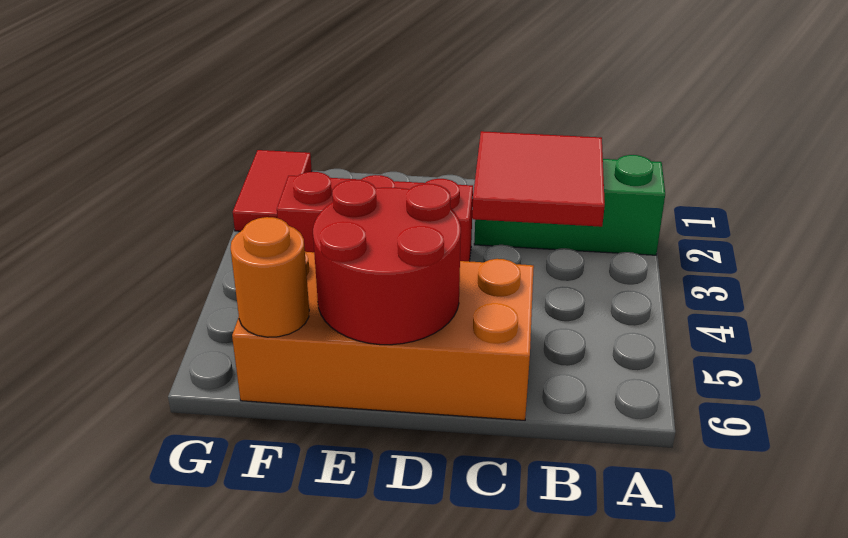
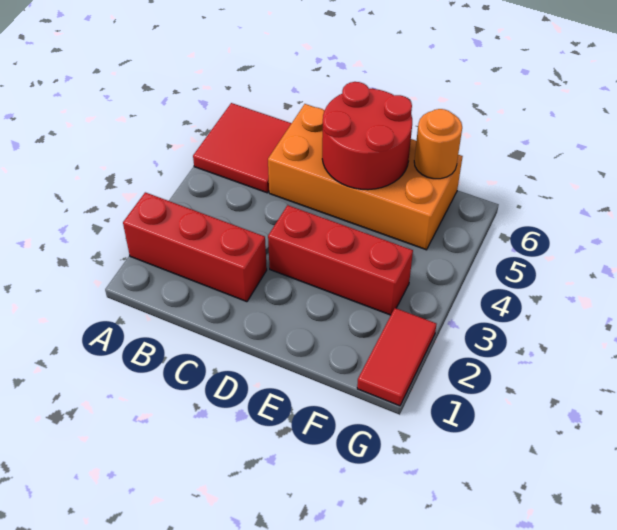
green 1x3 brick [474,155,665,255] -> red 1x3 brick [123,192,267,302]
red 2x2 tile [472,131,605,227] -> red 2x2 tile moved to [193,103,292,193]

